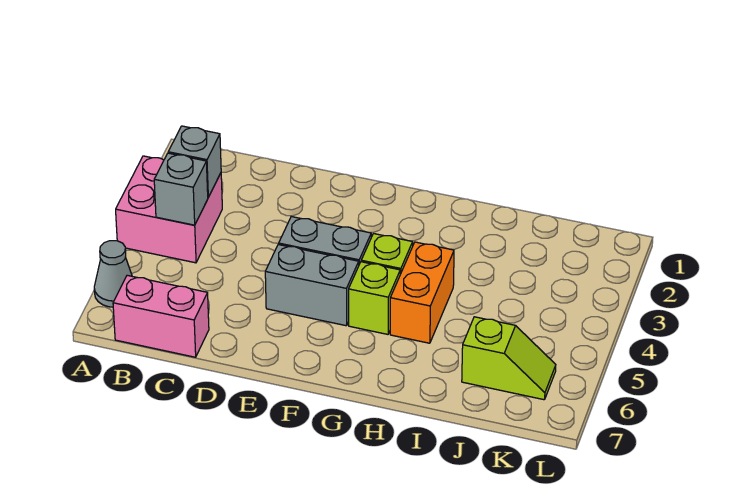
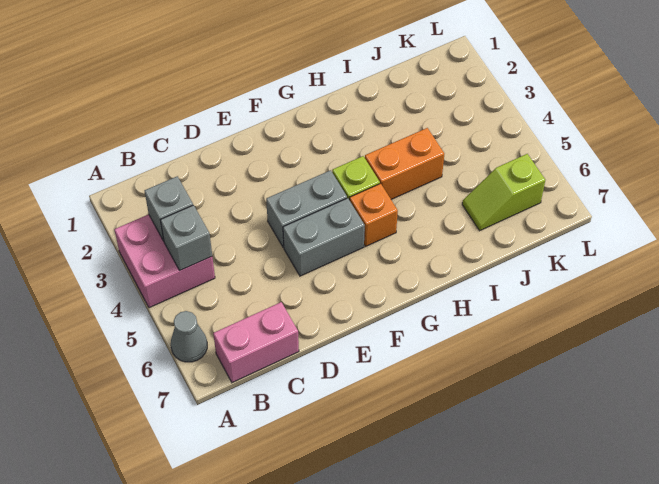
lime 1x1 brick [349,262,400,334] -> orange 1x1 brick [350,184,398,247]
orange 1x2 brick [390,242,454,343] -> orange 1x2 brick turned to [365,128,444,199]
lime 1x2 slope [462,317,556,400] -> lime 1x2 slope turned to [462,154,545,231]

